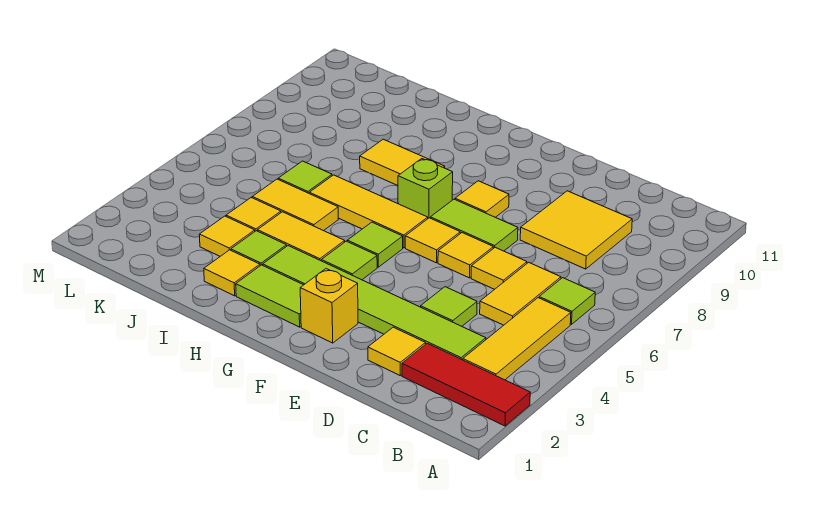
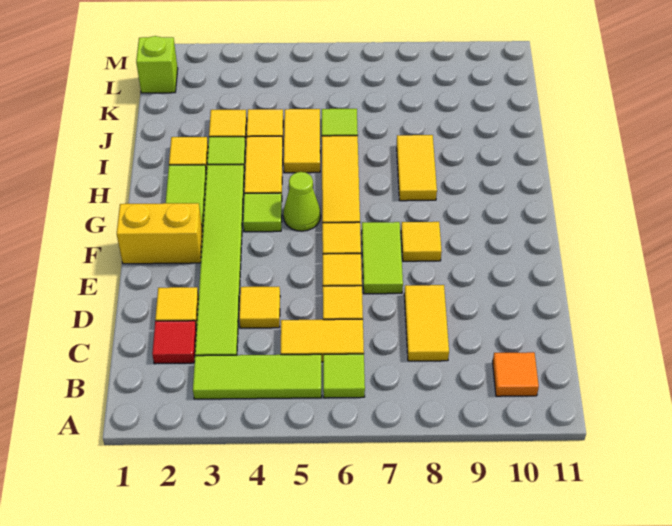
red 1x3 tile [402,343,530,426] -> red 1x1 tile [152,321,196,364]
yellow 1x3 tile [463,298,571,380] -> lime 1x3 tile [193,354,322,399]
none -> orange 1x1 tile [493,352,539,396]
yellow 2x2 tile [520,191,632,269] -> yellow 1x2 tile [404,285,449,361]
lime 1x1 tile [421,287,477,326] -> yellow 1x1 tile [239,287,280,328]
yellow 1x1 brick [300,269,358,343] -> yellow 1x2 brick [117,203,203,264]
lime 1x1 tile [347,222,403,267] -> lime 1x1 cone [283,172,321,231]
lime 1x1 brick [398,159,453,218] -> lime 1x1 brick moved to [136,36,178,93]

